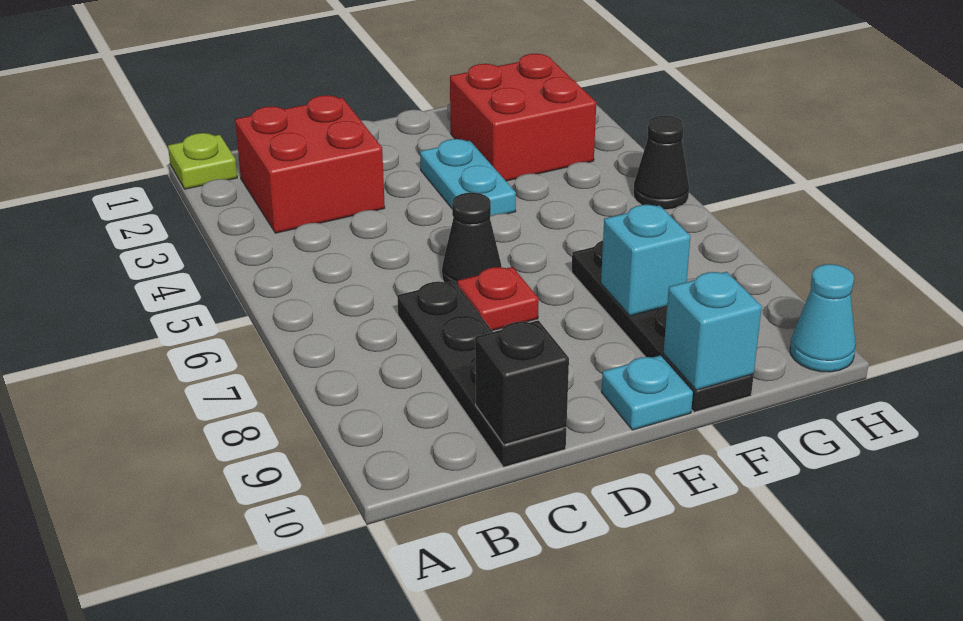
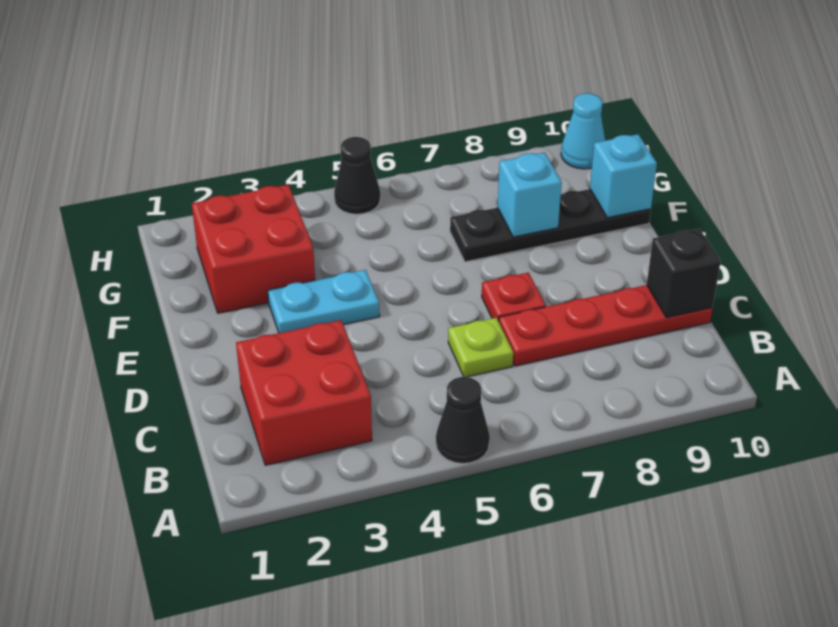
lime 1x1 plate [168,133,237,189] -> lime 1x1 plate moved to [448,318,513,377]
black 1x4 plate [397,281,566,467] -> red 1x4 plate [499,285,713,366]
black 1x1 cone [442,192,501,284] -> black 1x1 cone moved to [436,377,490,464]
cyan 1x1 plate [601,355,693,430] -> none

